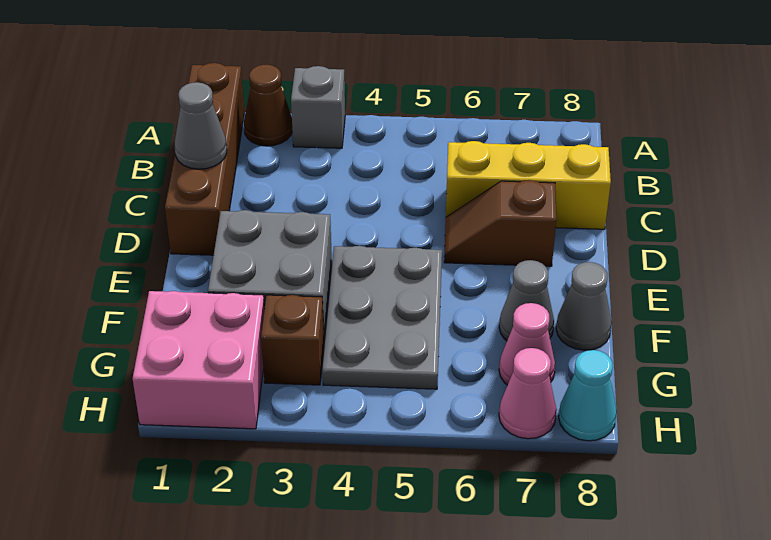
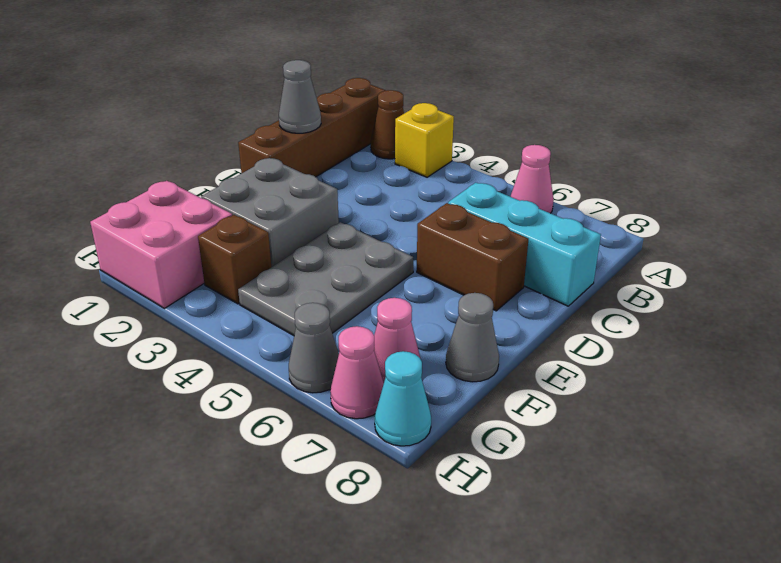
grey 1x1 brick [291,66,345,148] -> yellow 1x1 brick [395,103,454,177]
none -> pink 1x1 cone [510,145,554,213]
yellow 1x3 brick [446,141,611,229] -> cyan 1x3 brick [448,183,601,306]
brown 1x2 slope [444,180,556,266] -> brown 1x2 brick [417,203,528,311]
grey 1x1 cone [499,260,554,341] -> grey 1x1 cone moved to [289,303,339,393]

